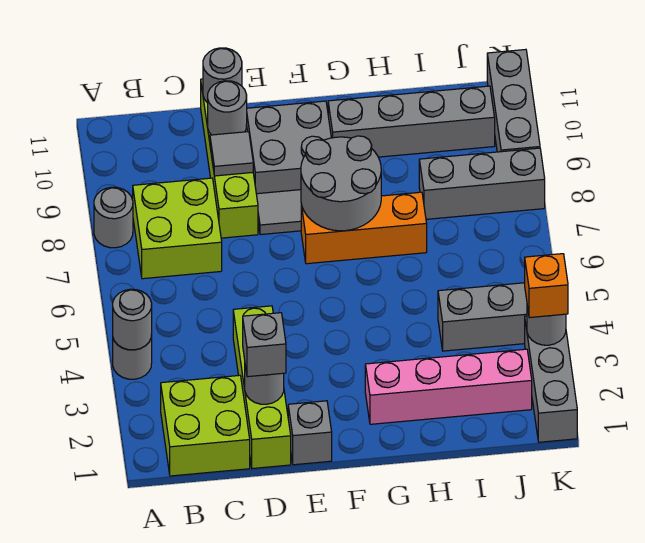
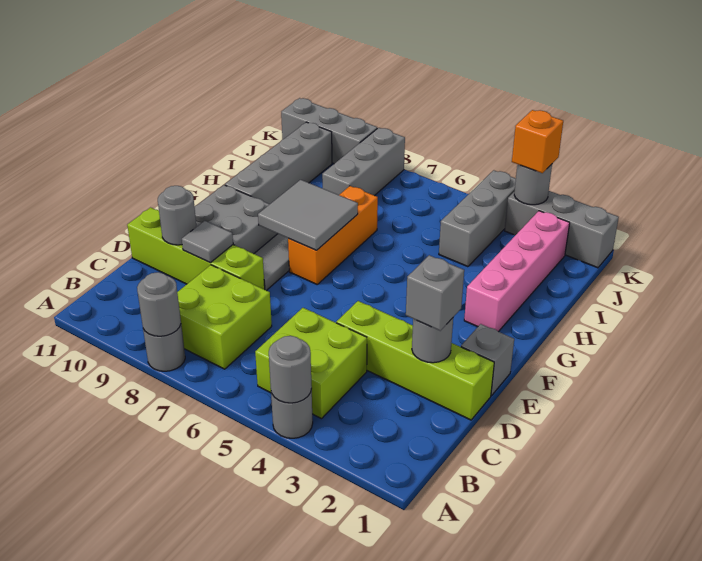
lime 2x2 brick [161,375,250,476] -> lime 2x2 brick moved to [255,308,367,419]
grey 1x1 round brick [203,48,242,103] -> grey 1x1 round brick moved to [137,272,181,336]
grey 2x2 round brick [301,136,381,231] -> grey 2x2 tile [258,180,358,250]

